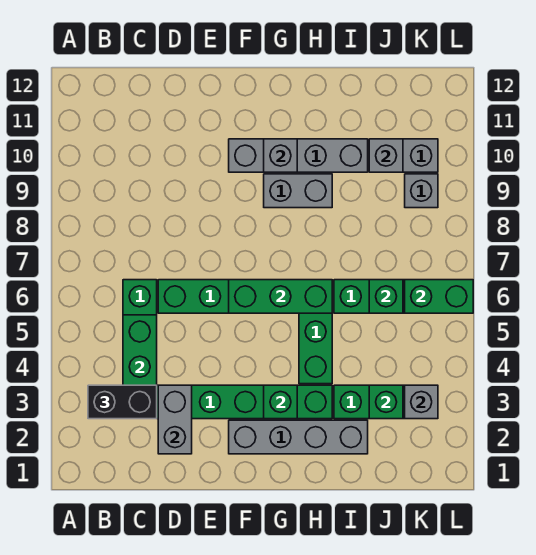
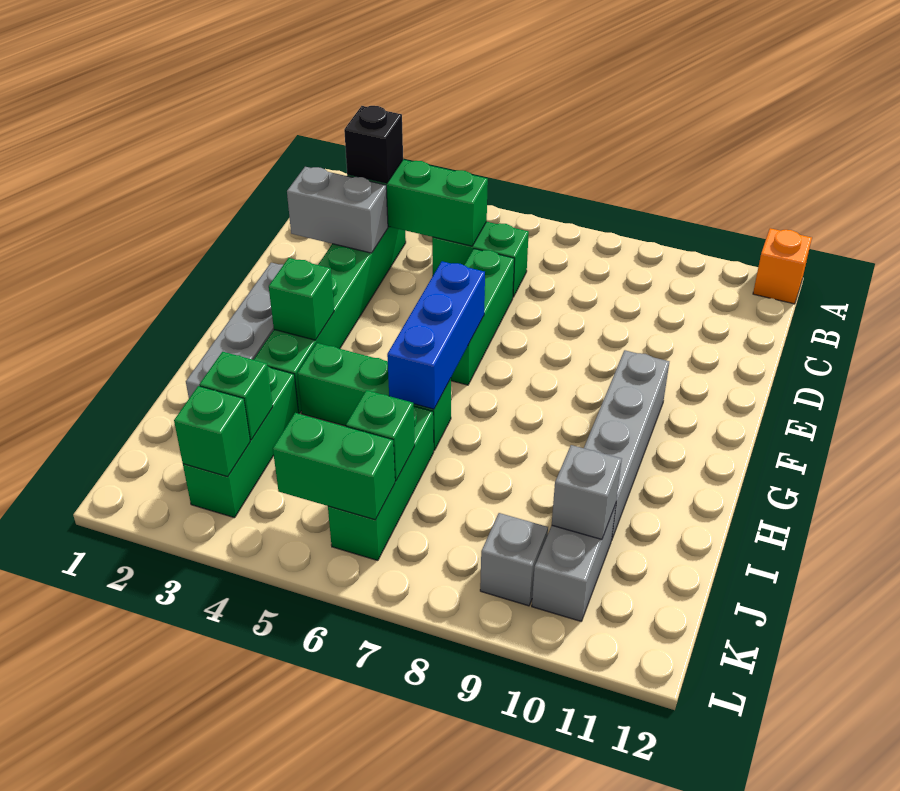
none -> orange 1x1 brick [753,228,812,304]
black 1x2 brick [88,385,157,419] -> black 1x1 brick [344,106,403,183]
green 1x3 brick [229,280,332,313] -> blue 1x3 brick [387,261,485,409]
grey 1x2 brick [264,174,332,208] -> none
grey 1x1 brick [264,139,297,172] -> none
grey 1x1 brick [405,385,438,419] -> green 1x1 brick [174,386,250,477]
green 1x2 brick [405,280,473,313] -> green 1x2 brick turned to [273,413,395,520]

